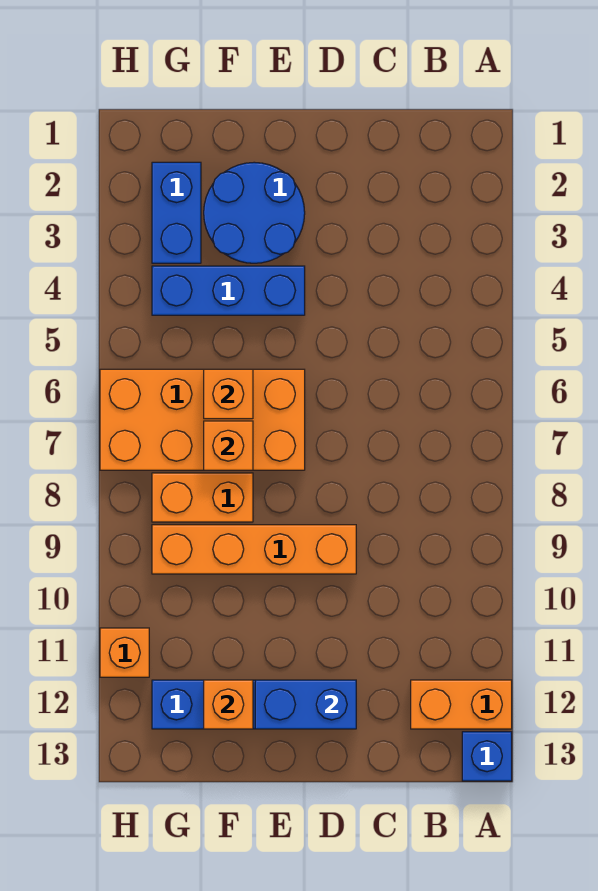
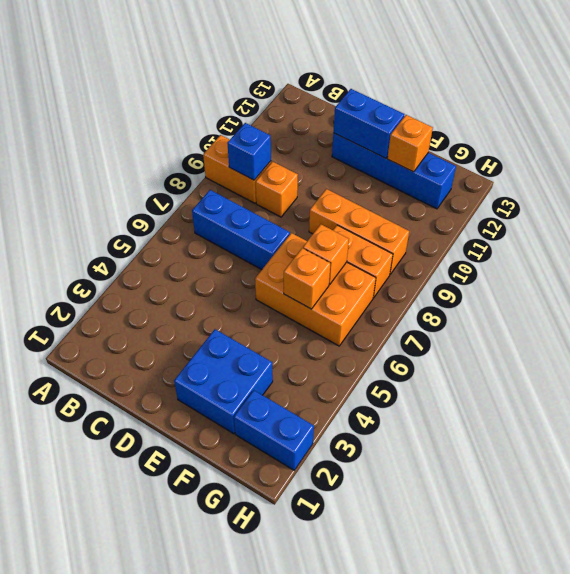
orange 1x2 brick [411,680,512,729] -> orange 1x2 brick moved to [203,135,271,203]
blue 1x1 brick [462,732,512,781] -> blue 1x1 brick moved to [227,123,271,180]
orange 1x4 brick [152,525,356,574] -> orange 1x3 brick [309,189,409,274]
blue 2x2 round brick [204,162,305,263] -> blue 2x2 brick [174,329,273,434]
blue 1x3 brick [152,266,305,315] -> blue 1x3 brick moved to [192,190,290,270]
orange 2x4 brick [100,369,305,470] -> orange 2x3 brick [255,233,376,346]
blue 1x2 brick [152,162,201,263] -> blue 1x2 brick turned to [234,390,314,470]
orange 1x1 brick [100,628,149,677] -> orange 1x1 brick moved to [256,162,298,217]

